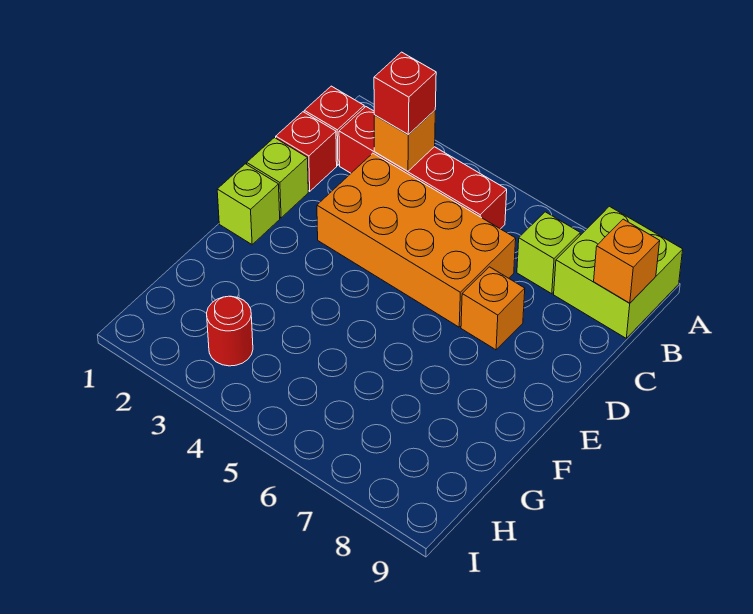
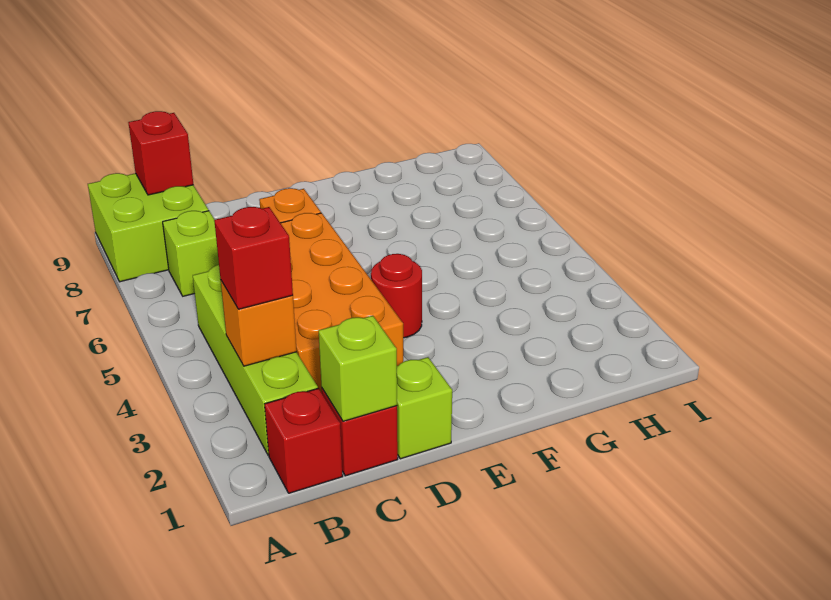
red 1x4 brick [339,107,507,229] -> lime 1x4 brick [193,265,318,455]
orange 1x1 brick [594,219,660,303] -> red 1x1 brick [128,111,193,195]
lime 1x1 brick [217,164,280,245] -> lime 1x1 brick moved to [319,316,397,421]
red 1x1 round brick [207,296,253,366] -> red 1x1 round brick moved to [371,254,422,338]

